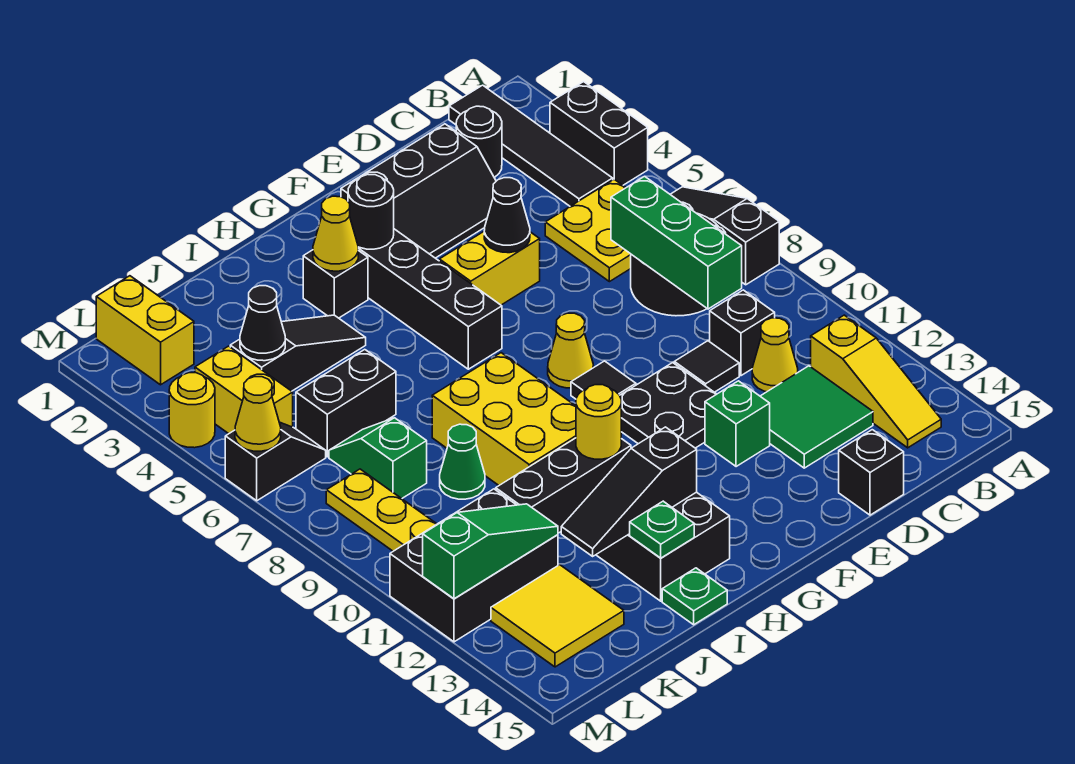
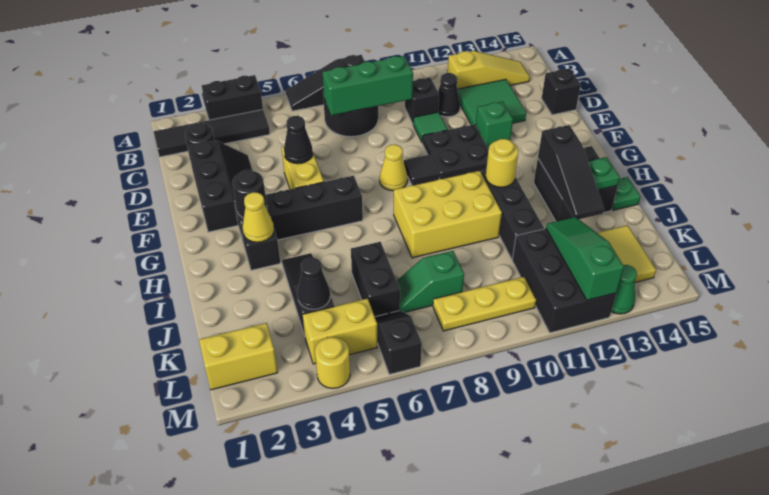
yellow 2x2 plate [545,179,631,282] -> none
yellow 1x1 cone [752,318,798,392] -> black 1x1 cone [438,73,460,117]
black 1x1 tile [674,341,739,392] -> green 1x1 tile [413,112,448,142]
green 1x1 cone [440,424,485,499] -> green 1x1 cone moved to [611,265,637,314]
yellow 1x1 cone [235,377,281,451] -> none

